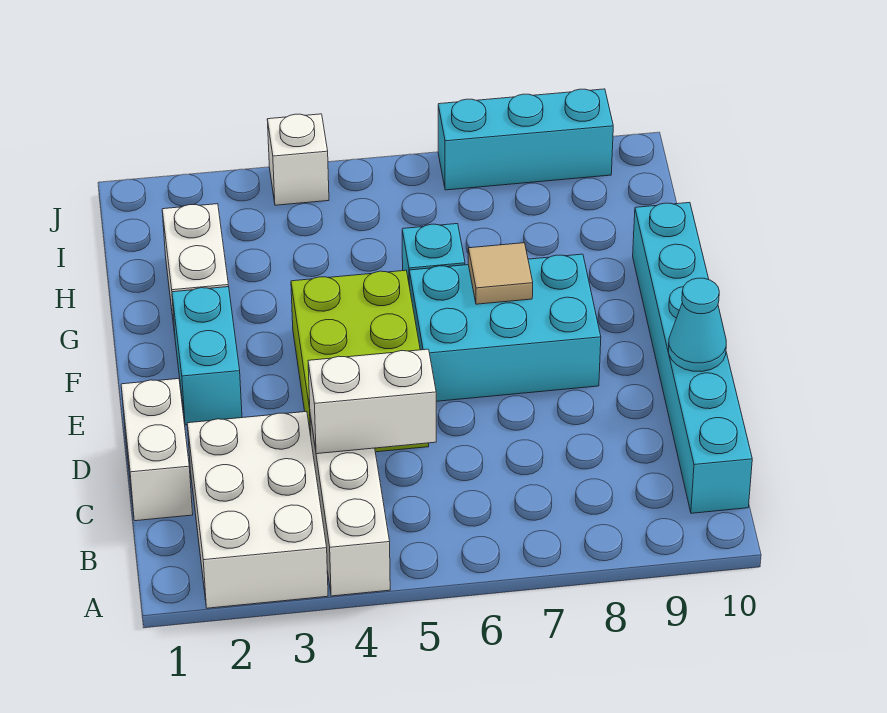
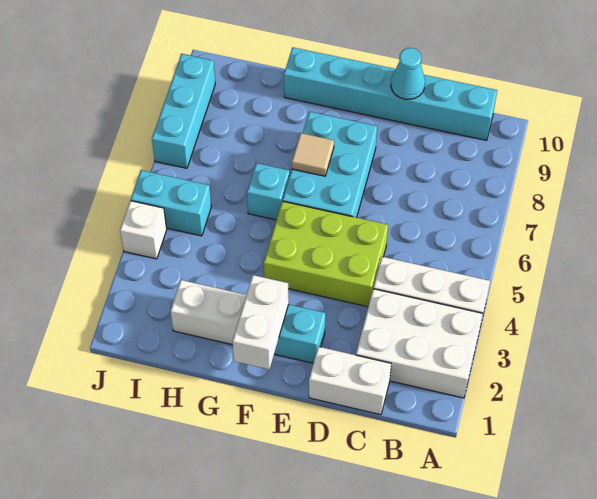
white 1x2 brick [308,349,436,454] -> white 1x2 brick moved to [232,275,289,369]
none -> cyan 1x2 brick [131,170,211,236]

